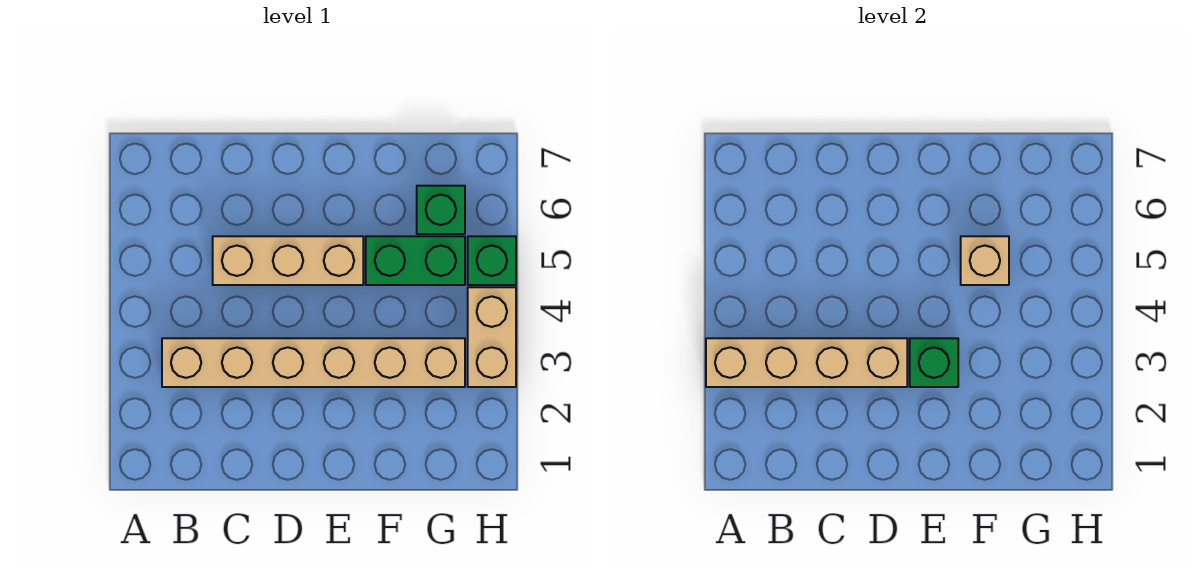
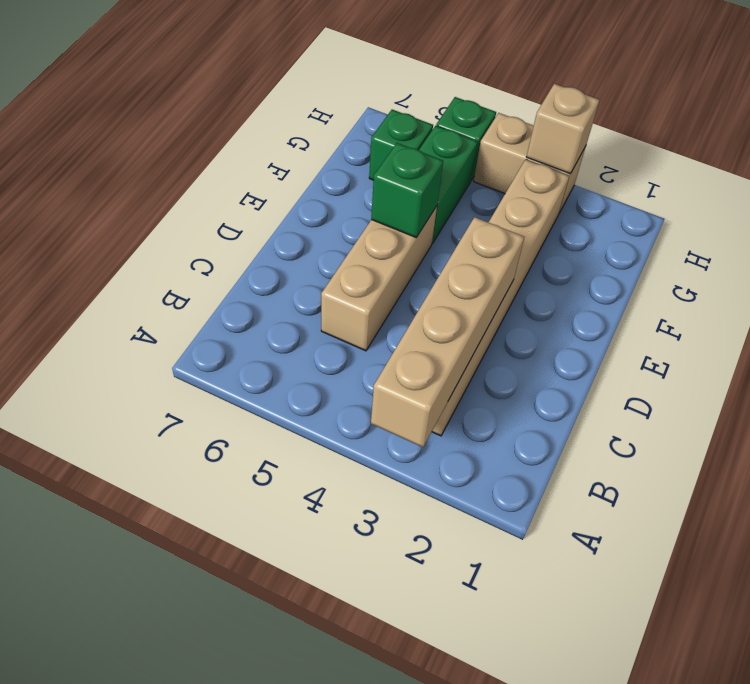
green 1x1 brick [910,338,958,387] -> green 1x1 brick moved to [371,143,443,237]
tan 1x1 brick [961,236,1009,285] -> tan 1x1 brick moved to [527,84,599,174]

